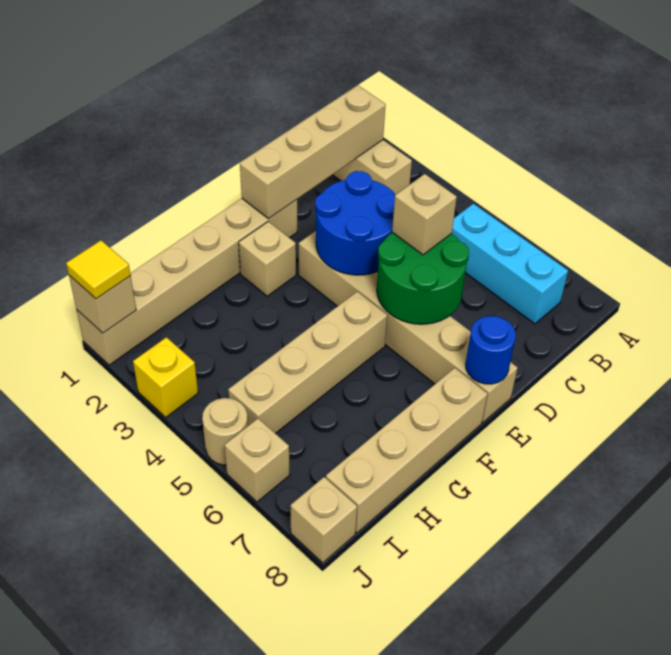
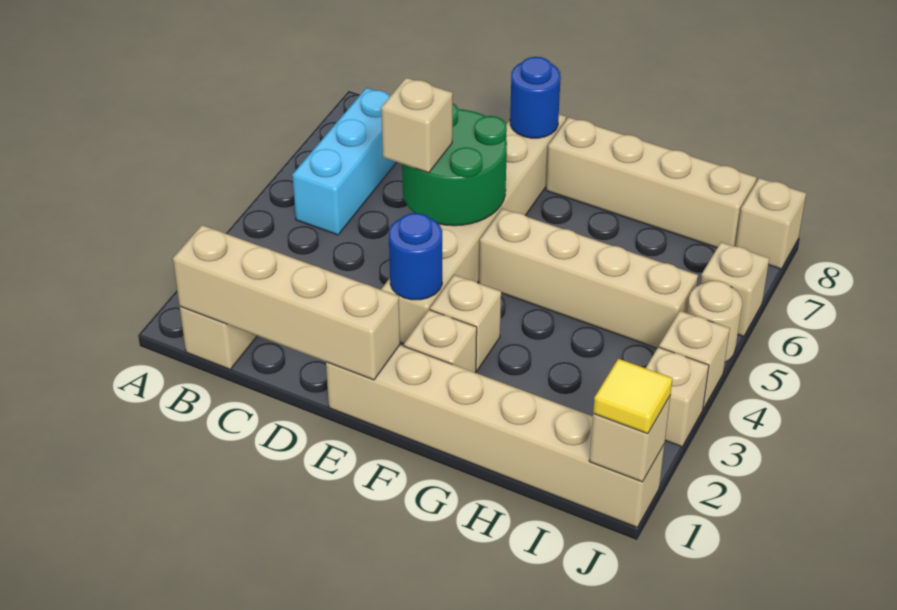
blue 2x2 round brick [315,171,396,275] -> blue 1x1 round brick [389,213,442,300]
none -> tan 1x1 brick [430,275,501,371]
yellow 1x1 brick [133,337,198,417] -> tan 1x1 brick [646,347,709,447]
none -> tan 1x1 brick [659,311,730,409]

